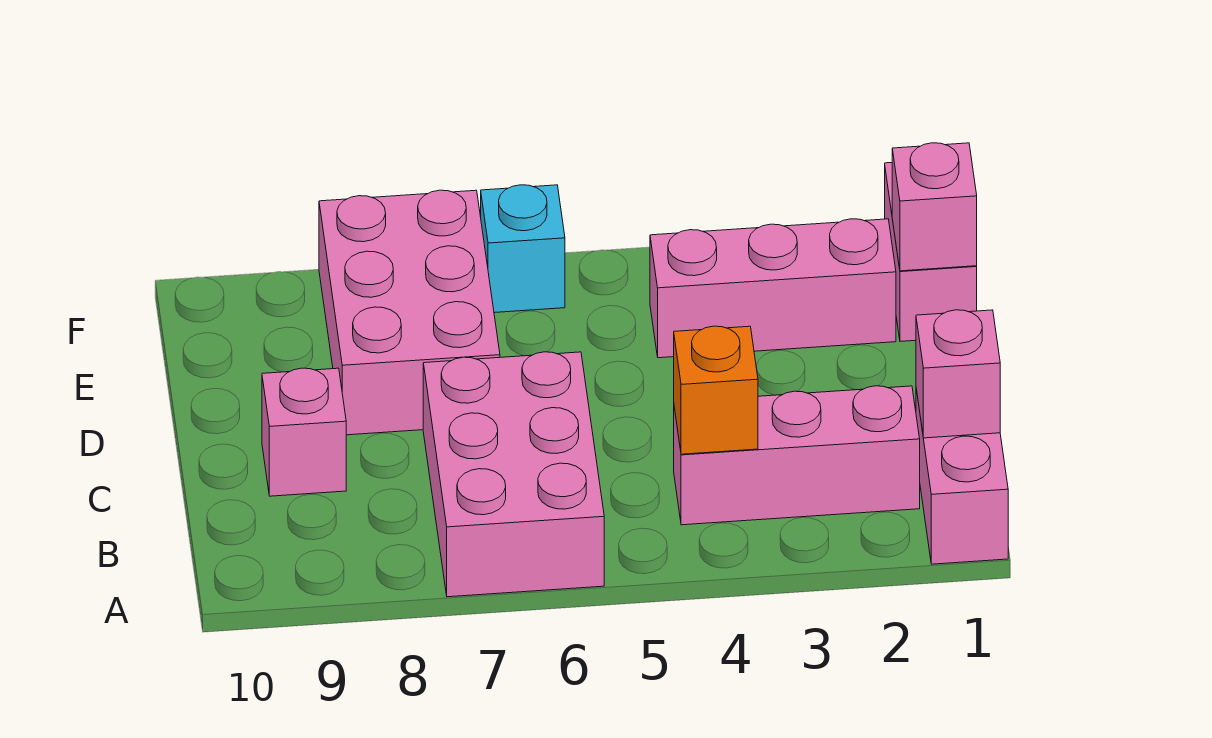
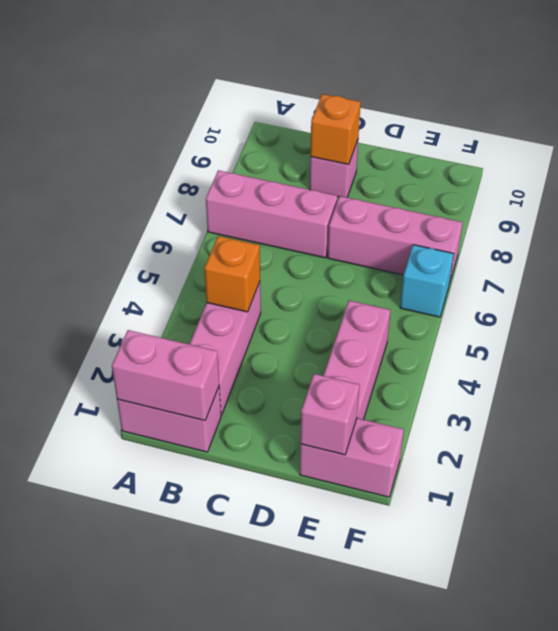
pink 2x3 brick [423,352,604,597] -> pink 1x3 brick [206,170,337,258]
pink 1x1 brick [916,310,1000,438] -> pink 1x2 brick [112,330,219,421]
none -> orange 1x1 brick [310,94,361,165]
pink 2x3 brick [319,190,500,435] -> pink 1x3 brick [328,196,463,284]

